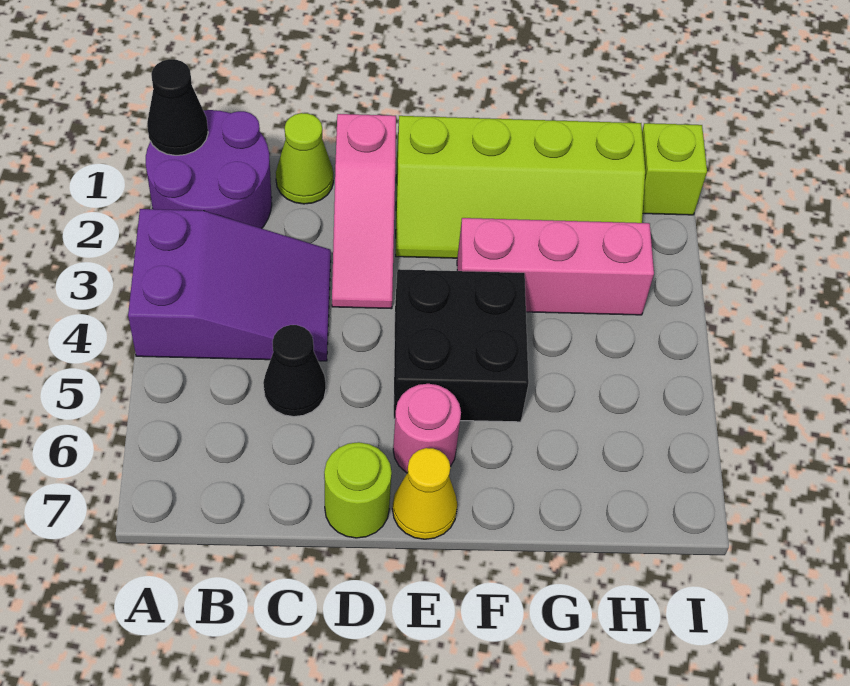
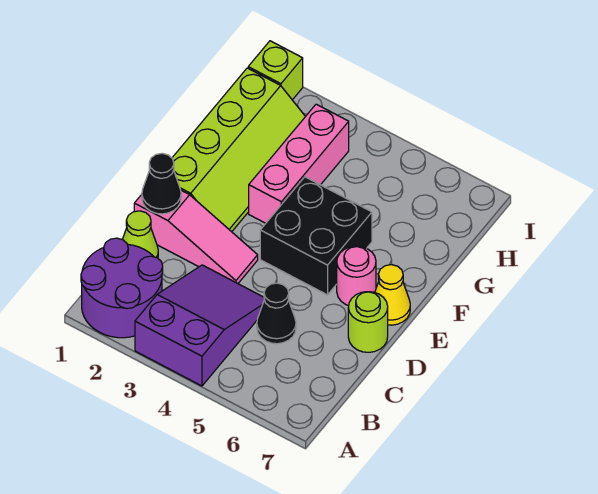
black 1x1 cone [147,59,208,155] -> black 1x1 cone moved to [142,153,181,214]

